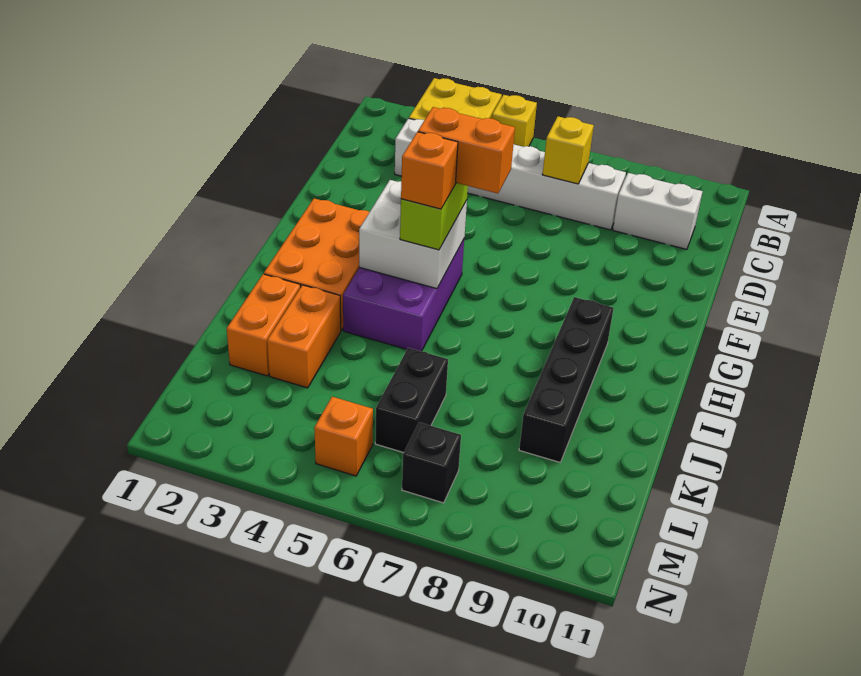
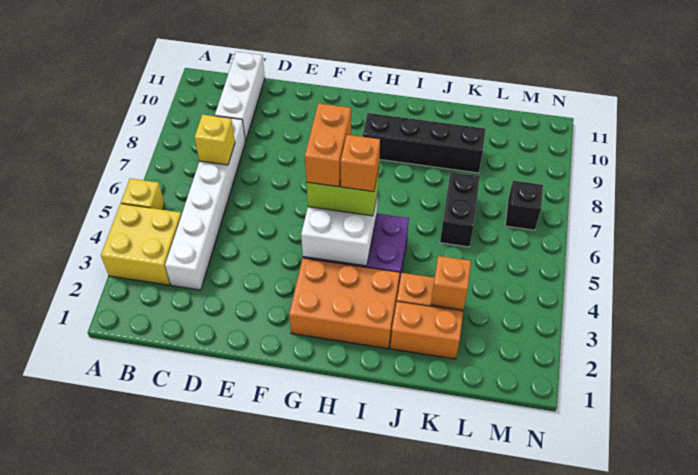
white 1x2 brick [613,173,703,249] -> white 1x3 brick [215,52,265,141]
black 1x2 brick [375,348,448,453] -> black 1x2 brick turned to [440,172,480,247]
orange 1x1 brick [314,397,373,476] -> orange 1x1 brick moved to [431,256,471,310]

